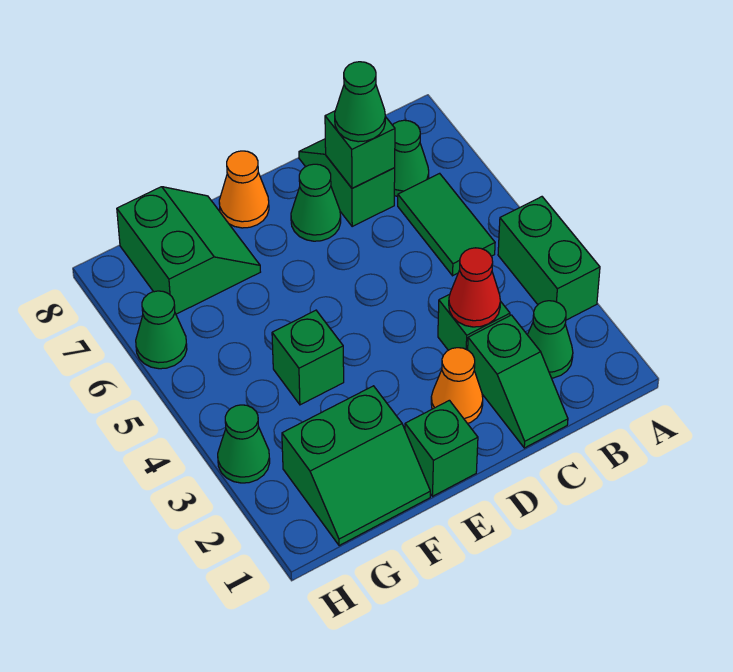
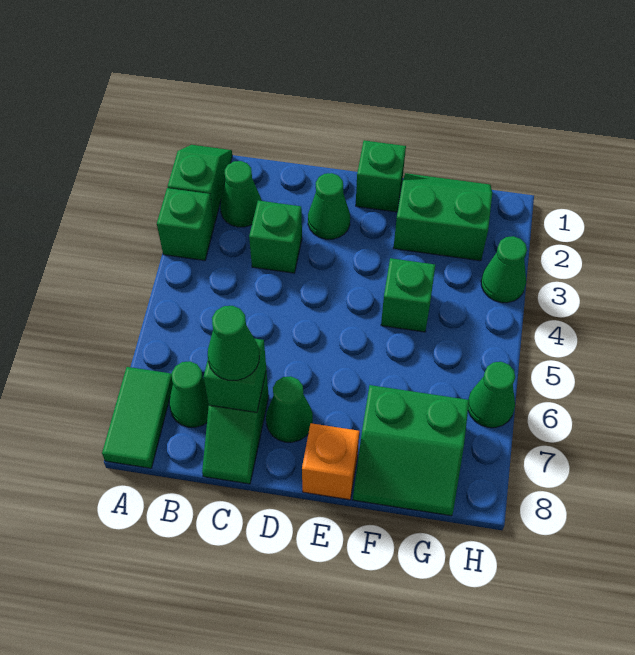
green 1x2 brick [498,197,600,320] -> green 1x1 brick [157,188,214,260]
green 1x2 tile [398,173,495,276] -> green 1x2 tile moved to [102,367,173,468]
green 1x2 slope [468,315,568,448] -> green 1x2 slope moved to [168,145,232,224]
red 1x1 cone [449,248,500,327] -> none
orange 1x1 cone [431,348,483,424] -> green 1x1 cone [308,173,350,239]
orange 1x1 cone [219,151,269,228] -> orange 1x1 brick [302,423,359,500]
green 2x2 slope [117,187,260,314] -> green 2x2 slope turned to [353,385,469,516]

